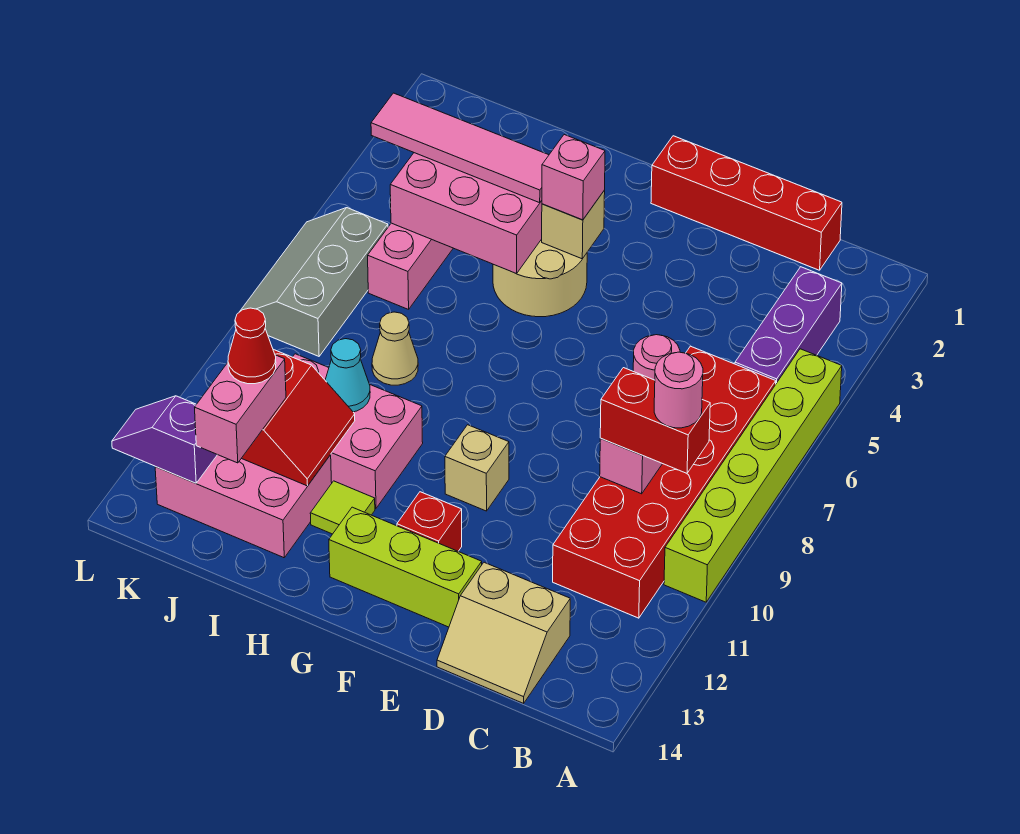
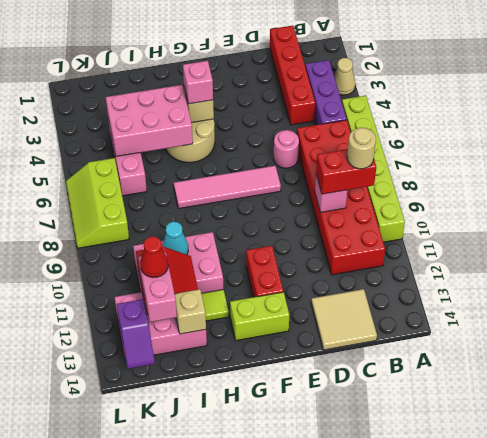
pink 1x1 round brick [654,352,703,428] -> tan 1x1 round brick [347,128,376,169]
red 1x4 brick [651,136,842,270] -> red 1x4 brick turned to [270,26,315,125]
tan 2x2 slope [437,562,570,703] -> tan 2x2 tile [311,289,377,350]
lime 1x3 brick [329,507,482,627] -> lime 1x2 brick [230,292,289,340]
tan 1x1 brick [445,425,509,511] -> tan 1x1 brick moved to [175,289,206,334]
red 1x1 brick [397,492,462,551] -> red 1x2 brick [246,246,283,297]
pink 1x4 tile [371,93,549,203] -> pink 1x4 tile moved to [174,166,281,208]
tan 1x1 cone [372,312,418,385] -> tan 1x1 cone moved to [334,58,356,95]
grey 2x3 slope [240,208,388,356] -> lime 2x3 slope [66,158,129,248]
purple 1x2 slope [112,396,217,483] -> purple 1x2 slope turned to [117,299,155,369]

